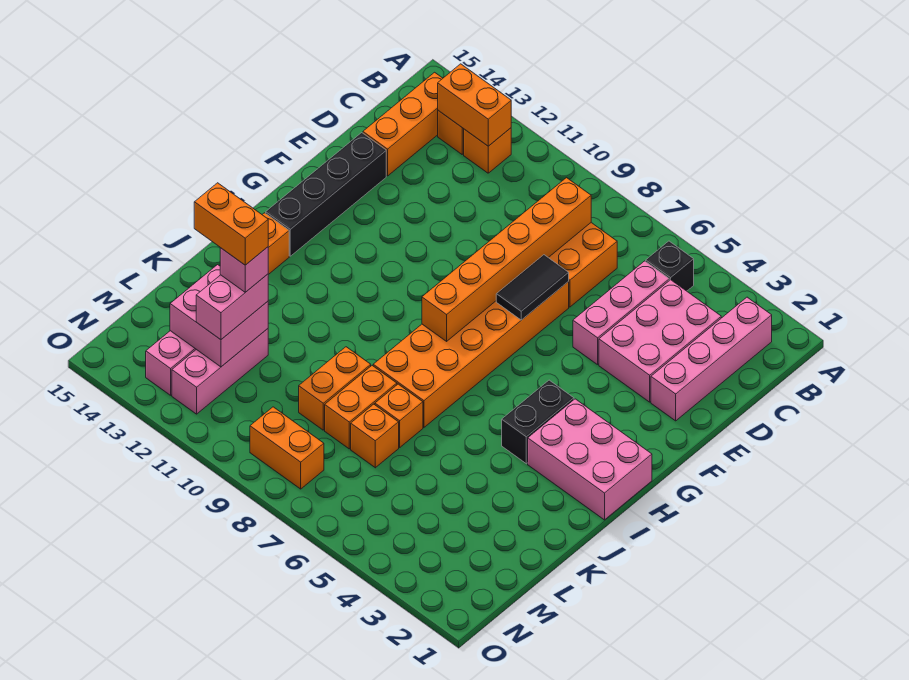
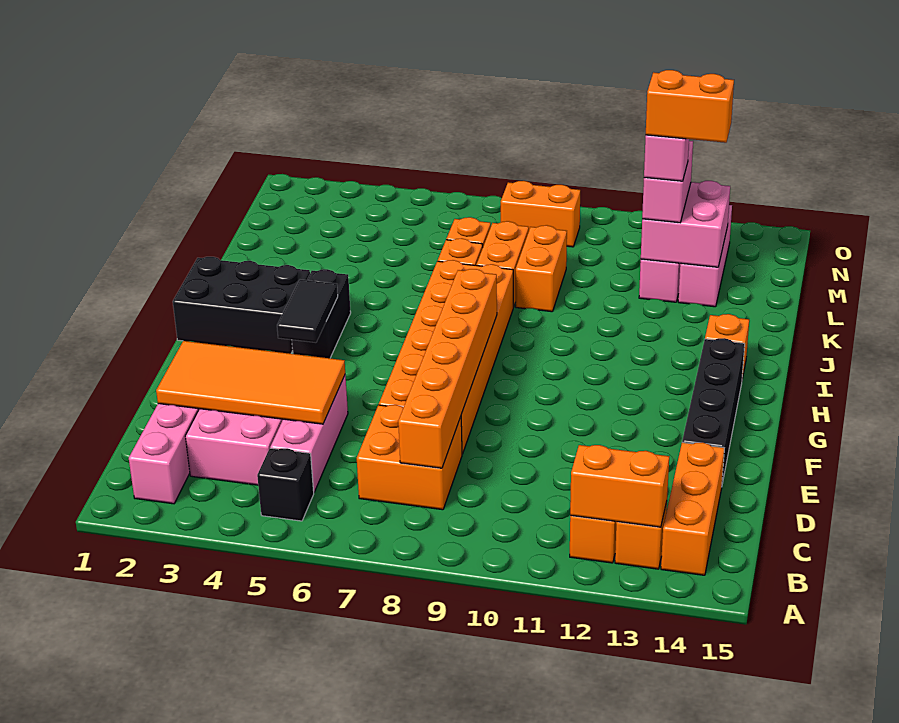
none -> orange 2x4 tile [156,341,345,424]
black 1x2 tile [496,255,569,320] -> black 1x2 tile moved to [277,280,338,343]
pink 2x3 brick [528,399,652,520] -> black 2x3 brick [173,257,310,354]

